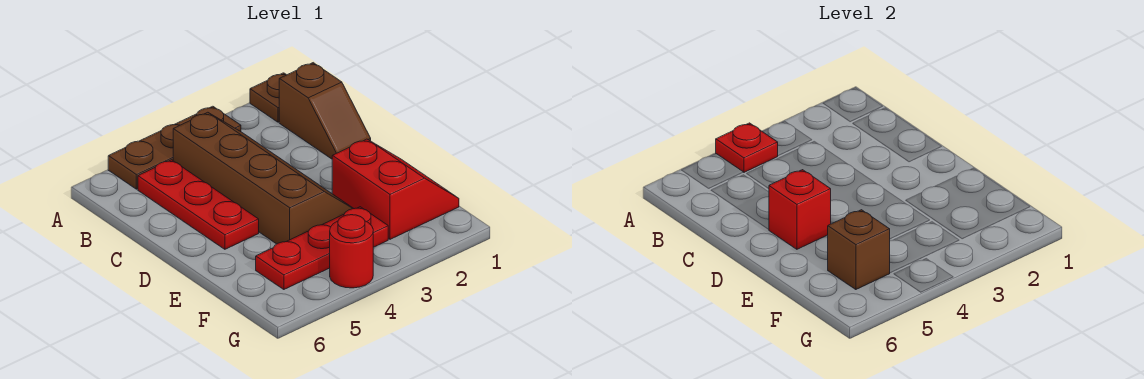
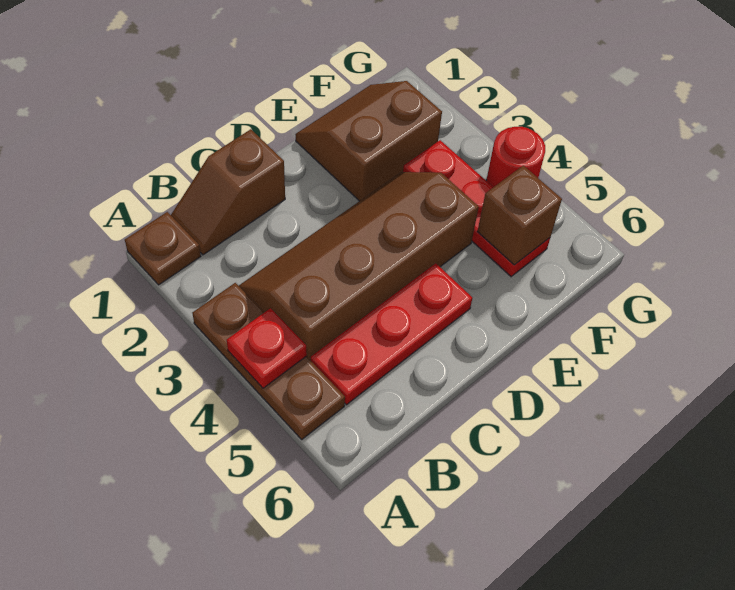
brown 1x2 slope [279,63,371,159] -> brown 1x2 slope turned to [171,129,285,255]
red 1x1 brick [769,170,831,249] -> none
red 2x2 slope [332,139,459,239] -> brown 2x2 slope [295,81,442,201]

